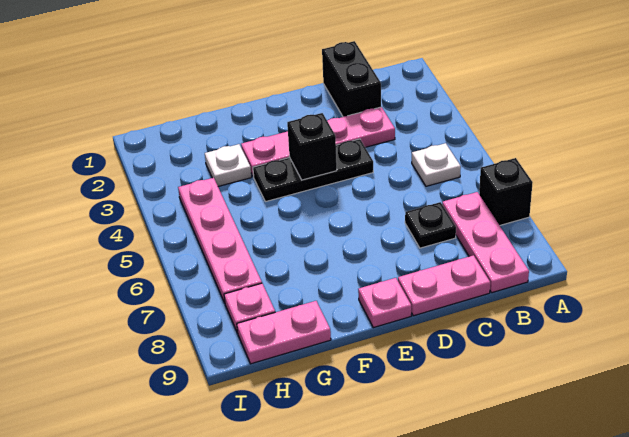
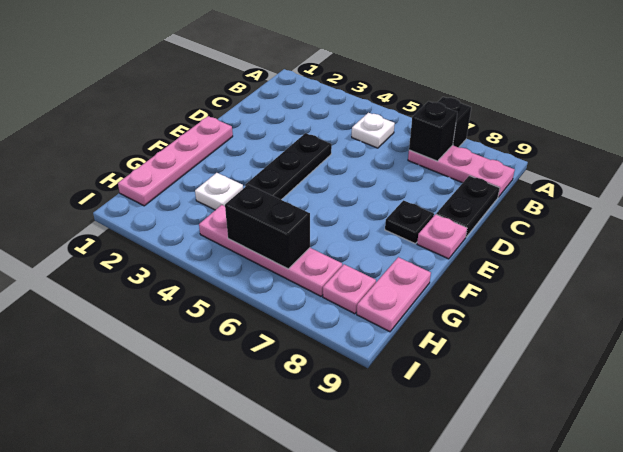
black 1x2 brick [322,41,381,117] -> black 1x2 brick moved to [225,185,310,269]
pink 1x4 plate [241,107,395,177] -> pink 1x4 plate moved to [118,116,233,206]
black 1x1 plate [405,202,456,248] -> black 1x1 plate moved to [385,200,434,243]
pink 1x2 plate [398,255,490,316] -> black 1x2 plate [436,176,500,237]
black 1x1 brick [287,113,337,180] -> black 1x1 brick moved to [409,101,457,161]

